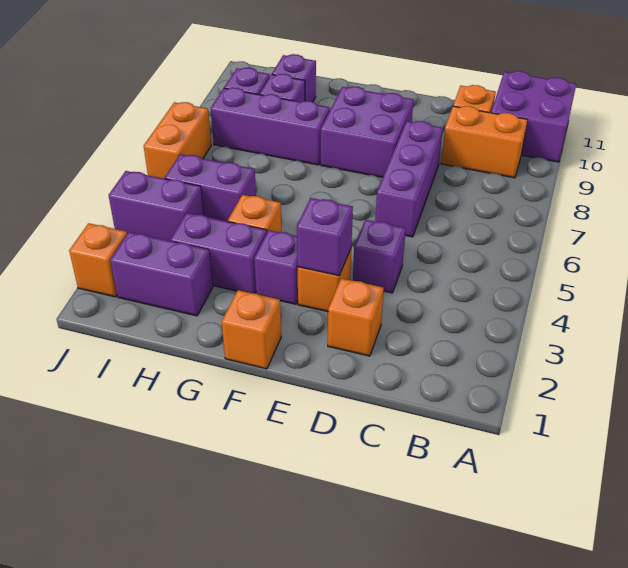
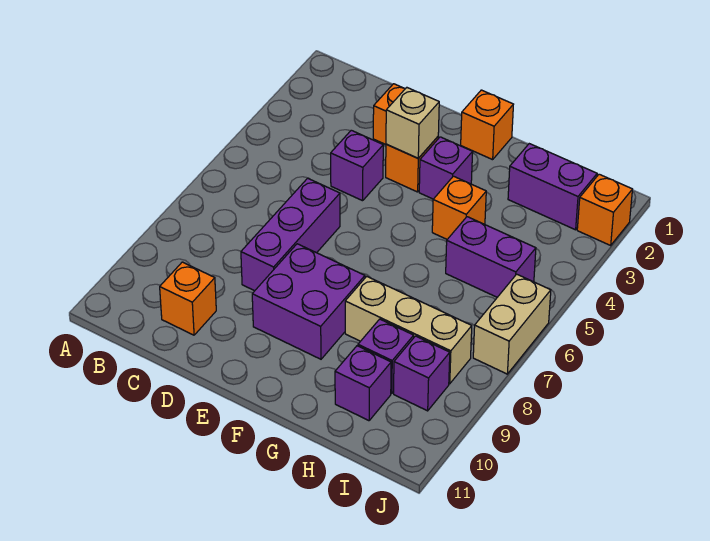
purple 2x2 brick [491,71,576,162] -> none
orange 1x2 brick [441,106,527,178] -> none
purple 1x1 brick [297,198,353,276] -> tan 1x1 brick [386,88,439,158]
purple 1x2 brick [170,213,267,293] -> none
purple 1x3 brick [211,88,330,165] -> tan 1x3 brick [345,276,472,384]
purple 1x2 brick [109,171,204,241] -> none
orange 1x2 brick [144,102,211,179] -> tan 1x2 brick [473,274,551,374]

